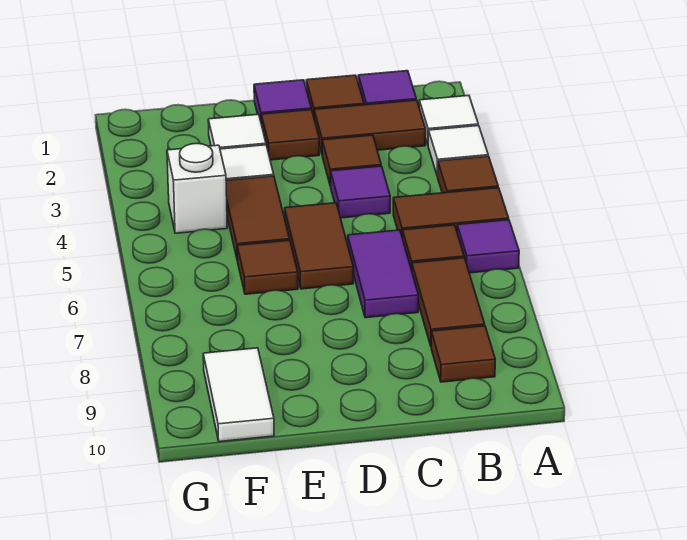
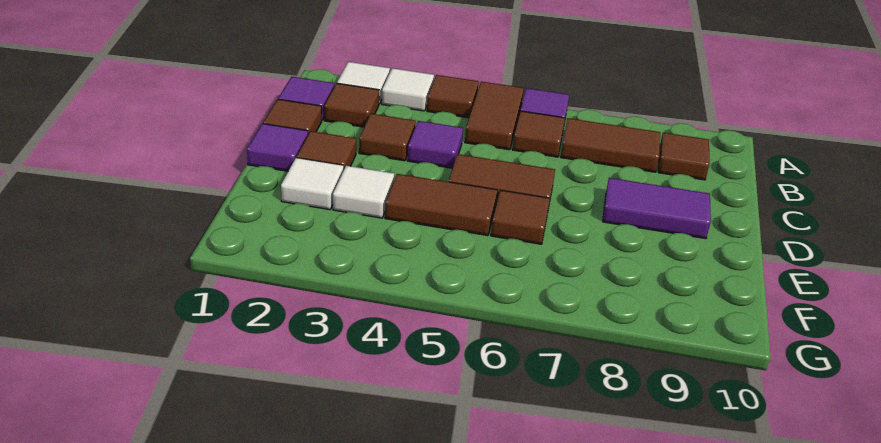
brown 1x2 tile [314,100,426,153] -> brown 1x1 tile [324,83,379,127]
purple 1x2 tile [348,230,418,318] -> purple 1x2 tile moved to [603,178,711,239]
white 1x1 brick [167,143,227,233] -> none
white 1x2 tile [203,348,274,442] -> none

